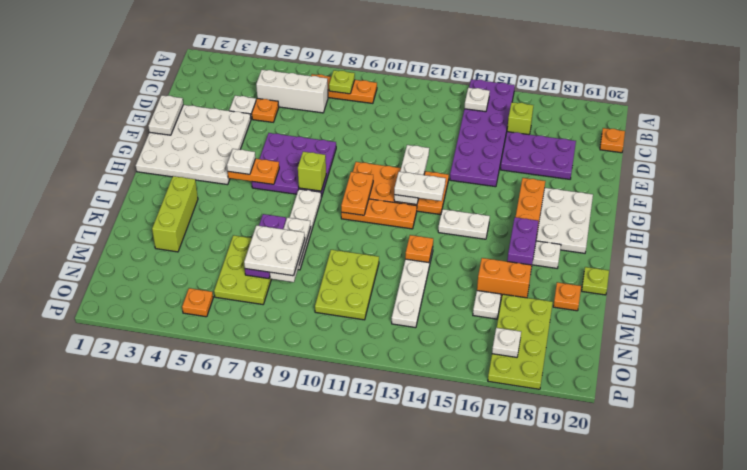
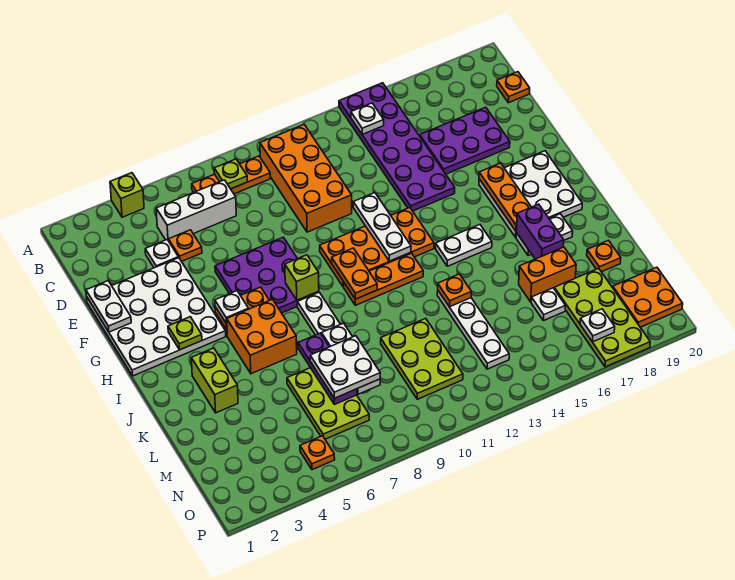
none -> orange 2x4 brick [260,125,352,232]
lime 1x1 brick [507,102,533,134] -> lime 1x1 brick moved to [110,173,144,217]
white 1x2 plate [394,172,446,201] -> none
none -> orange 2x2 brick [227,299,297,374]
lime 1x3 brick [152,176,198,252] -> lime 1x2 brick [191,348,238,413]
lime 1x1 plate [582,267,609,295] -> lime 1x1 plate moved to [168,317,202,350]
none -> orange 2x2 plate [613,267,683,327]

